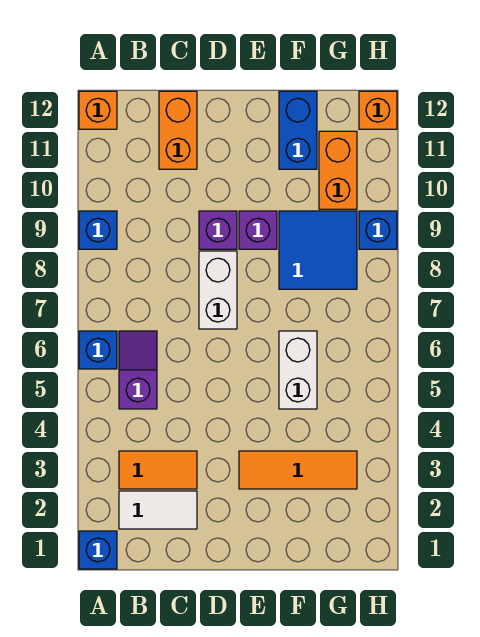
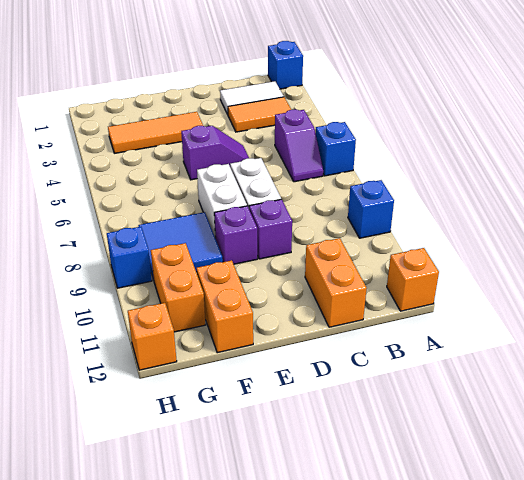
none -> purple 1x2 slope [181,126,249,180]
white 1x2 brick [279,331,317,409] -> white 1x2 brick moved to [197,164,247,236]
blue 1x2 brick [279,91,317,169] -> orange 1x2 brick [197,260,253,353]

